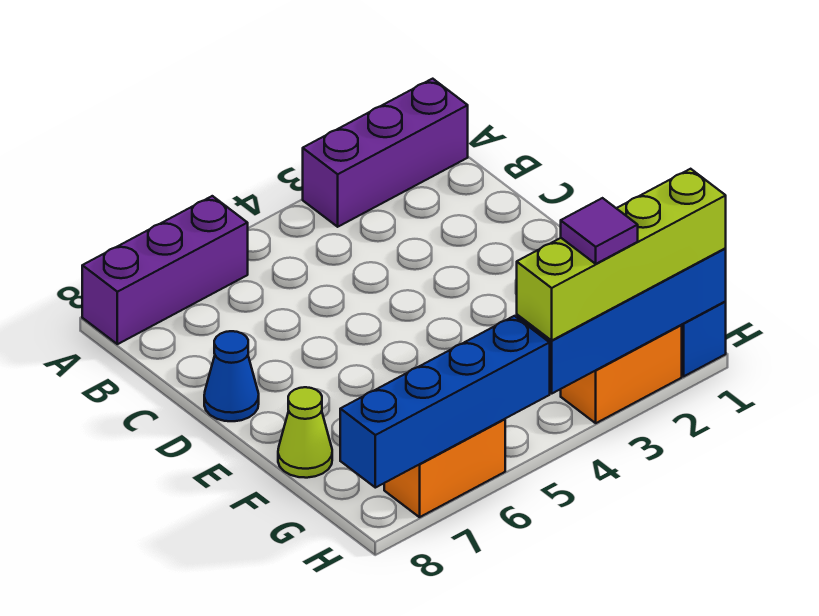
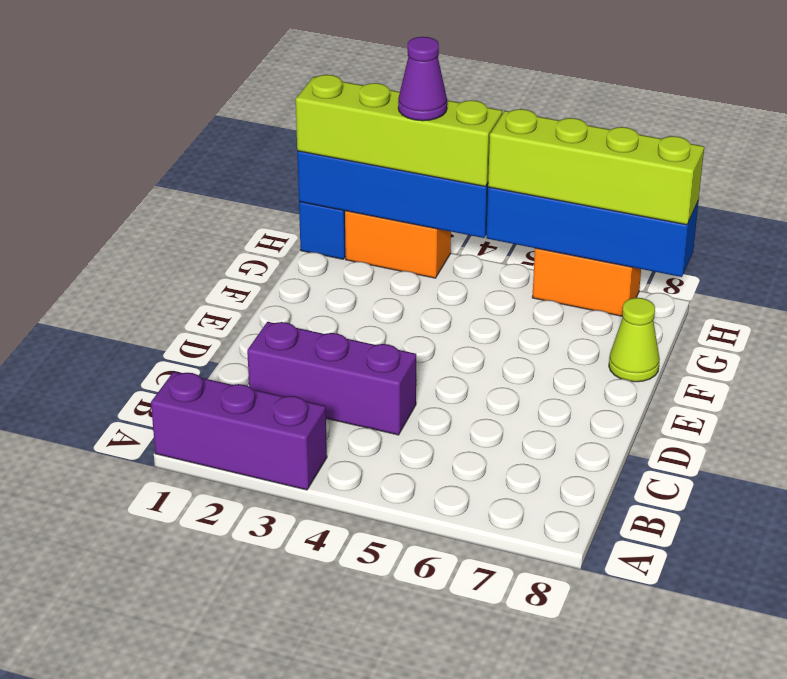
purple 1x3 brick [82,196,248,344] -> purple 1x3 brick moved to [247,322,416,435]
blue 1x1 cone [204,331,259,421] -> none
purple 1x1 tile [561,198,638,264] -> purple 1x1 cone [398,37,447,121]
none -> lime 1x4 brick [488,109,704,225]

